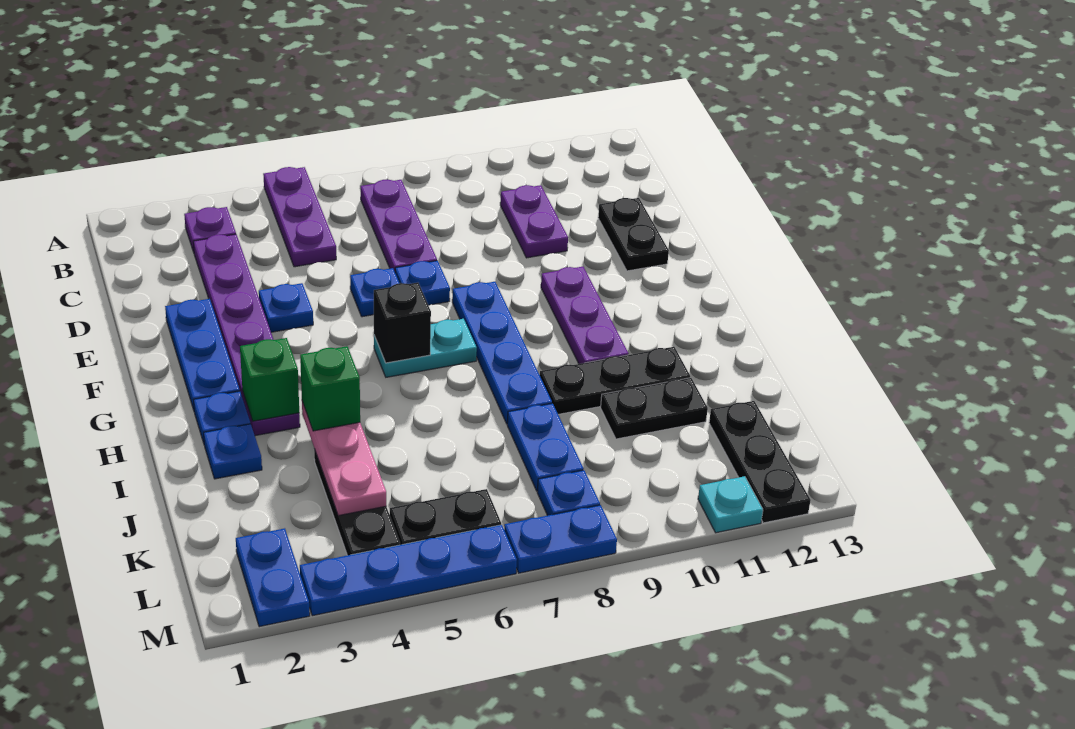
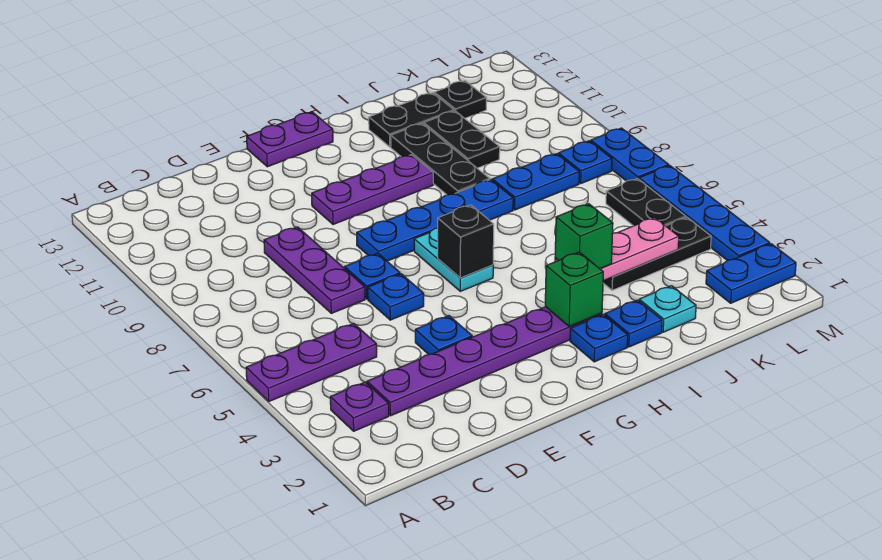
purple 1x3 plate [360,180,437,271] -> purple 1x3 plate turned to [264,227,365,313]
purple 1x2 plate [500,185,568,258] -> purple 1x2 plate moved to [247,112,333,167]
black 1x2 plate [598,198,669,271] -> black 1x2 plate moved to [369,93,454,147]
blue 1x3 plate [165,299,240,410] -> none
black 1x3 plate [709,401,811,523] -> black 1x1 plate [434,81,486,118]
cyan 1x1 plate [698,476,763,533] -> cyan 1x1 plate moved to [639,286,696,332]

